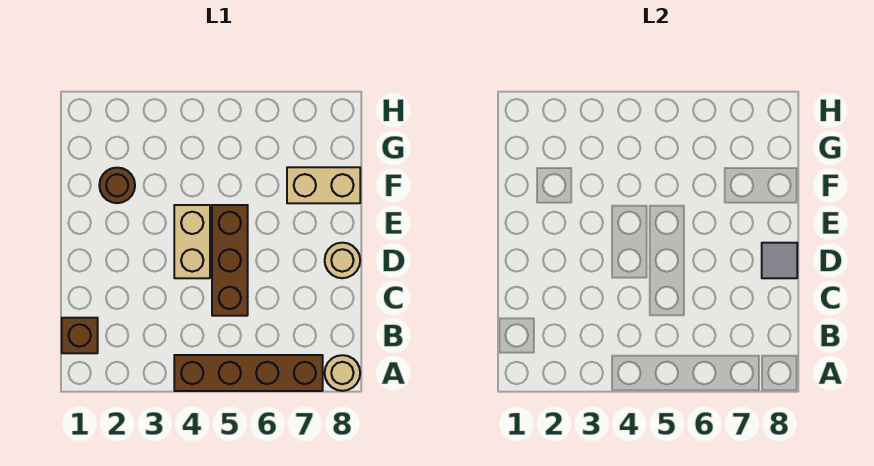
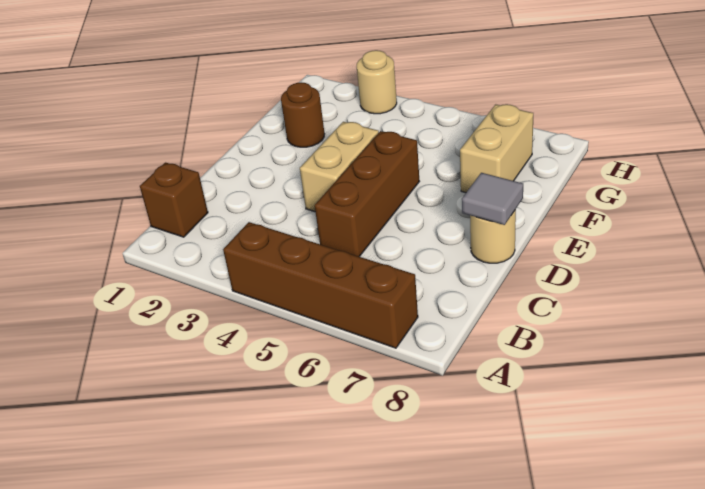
tan 1x1 round brick [325,355,360,391] -> tan 1x1 round brick moved to [357,50,397,114]
tan 1x2 brick [287,167,360,203] -> tan 1x2 brick turned to [460,104,533,193]

